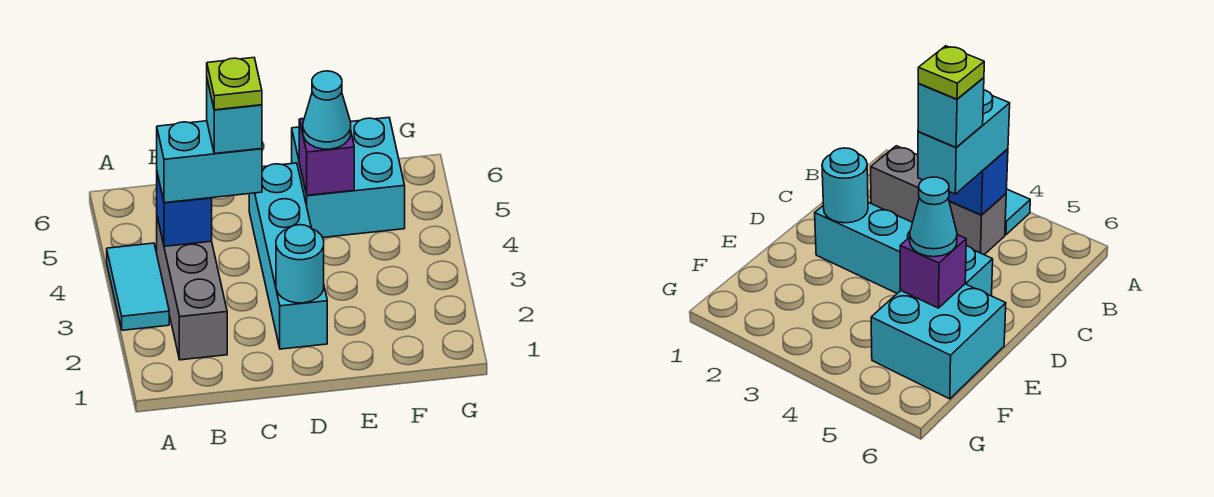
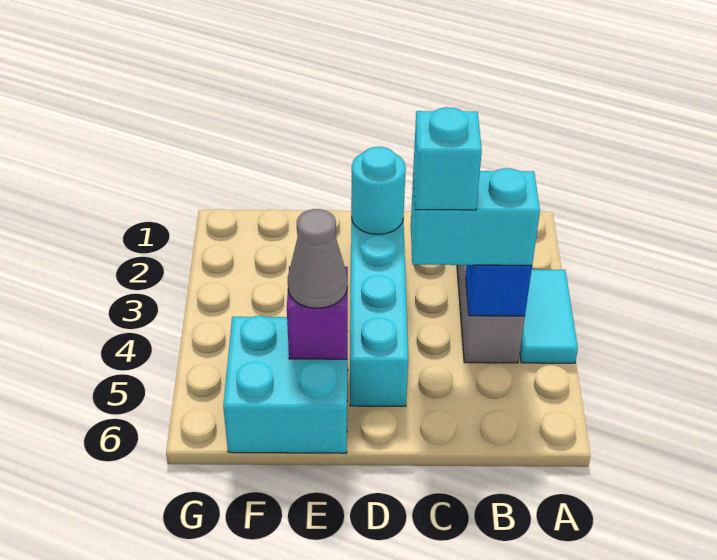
lime 1x1 plate [207,58,262,110] -> none
cyan 1x1 cone [303,71,351,149] -> grey 1x1 cone [288,209,348,308]

